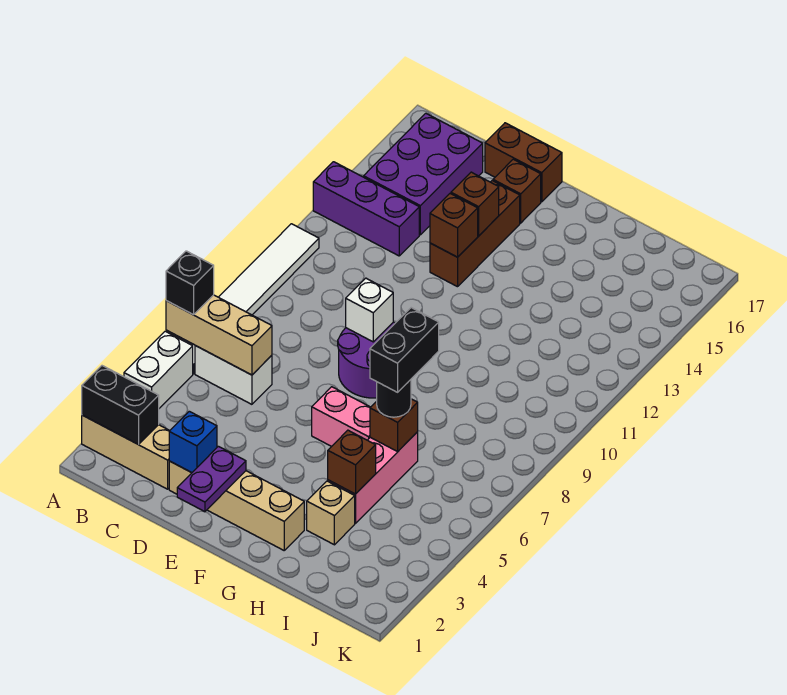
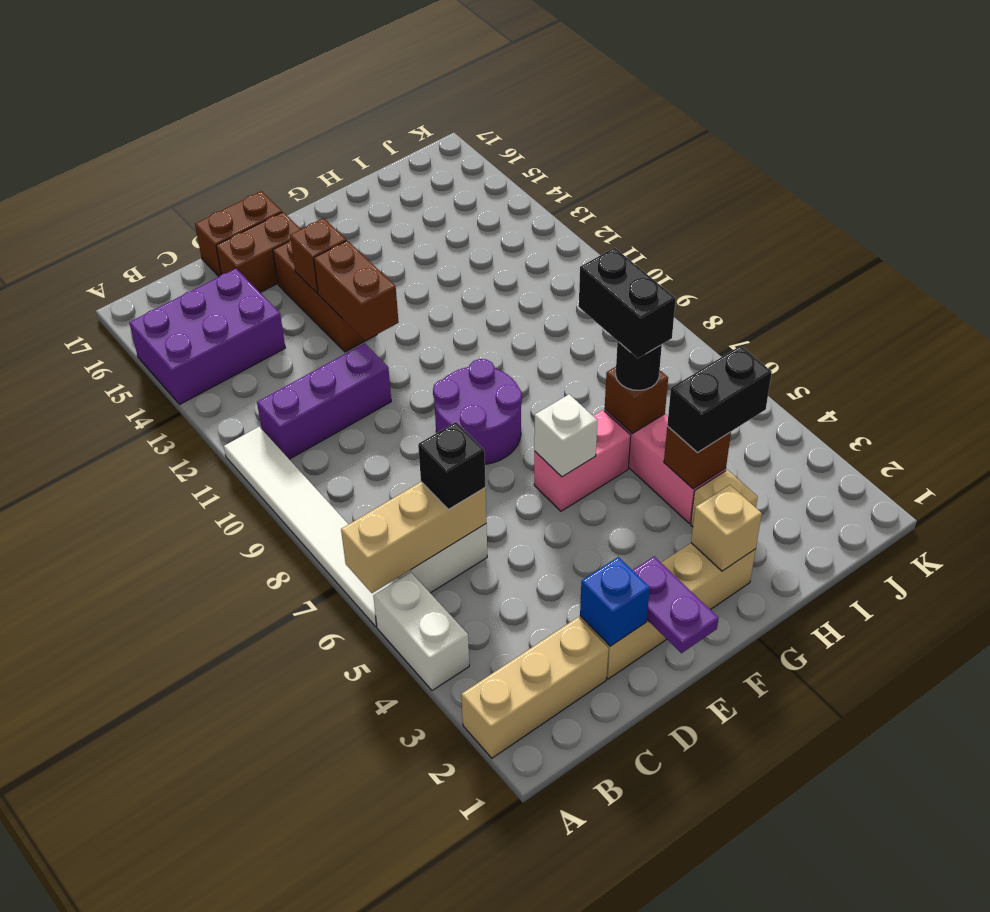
black 1x2 brick [82,366,159,445] -> black 1x2 brick moved to [667,346,772,452]
black 1x1 brick [166,251,214,315] -> black 1x1 brick moved to [418,422,485,509]
purple 1x3 brick [313,162,419,256] -> purple 1x3 brick moved to [257,344,391,459]
purple 2x3 brick [364,113,483,235] -> purple 2x3 brick turned to [129,269,285,404]
white 1x1 brick [346,278,393,342] -> white 1x1 brick moved to [534,394,597,477]
brown 1x1 brick [430,194,478,257] -> brown 1x2 brick [314,241,399,341]
brown 1x1 brick [493,159,541,223] -> brown 1x2 brick [216,212,301,292]
none -> tan 1x1 brick [691,485,762,571]

